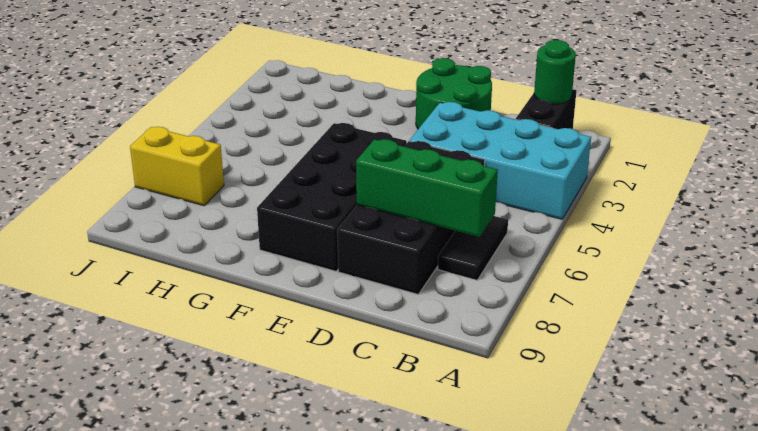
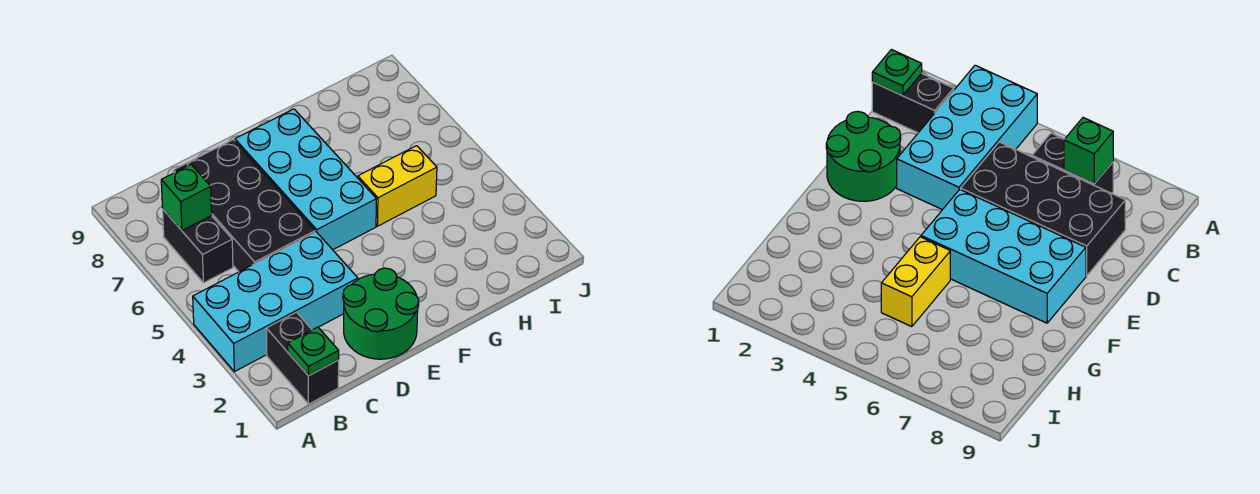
green 1x1 round brick [534,40,576,104] -> green 1x1 plate [288,327,339,376]
black 1x2 tile [438,216,508,280] -> black 1x2 brick [163,210,233,283]
green 1x3 brick [356,139,498,237] -> green 1x1 brick [161,165,212,230]
black 2x4 brick [257,123,407,271] -> cyan 2x4 brick [235,109,376,250]
yellow 1x2 brick [130,127,224,206] -> yellow 1x2 brick moved to [358,146,437,226]

